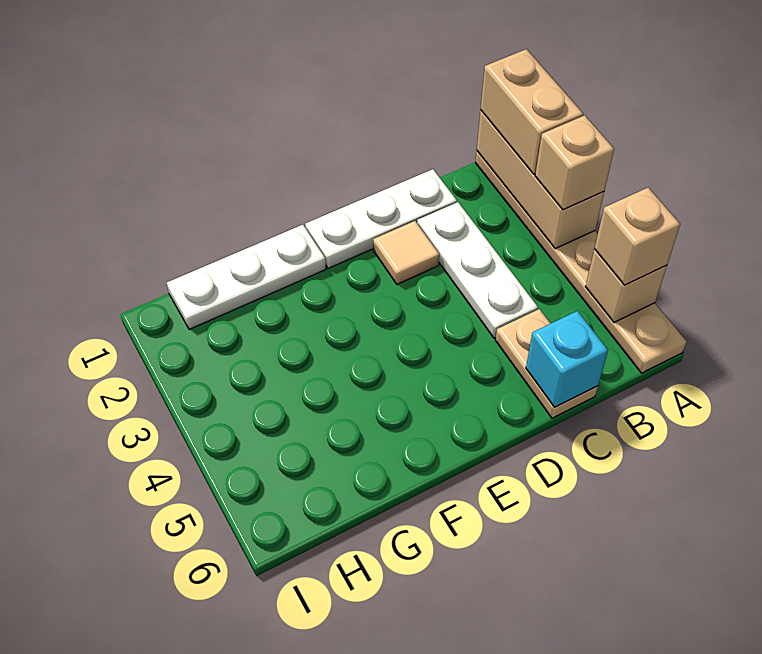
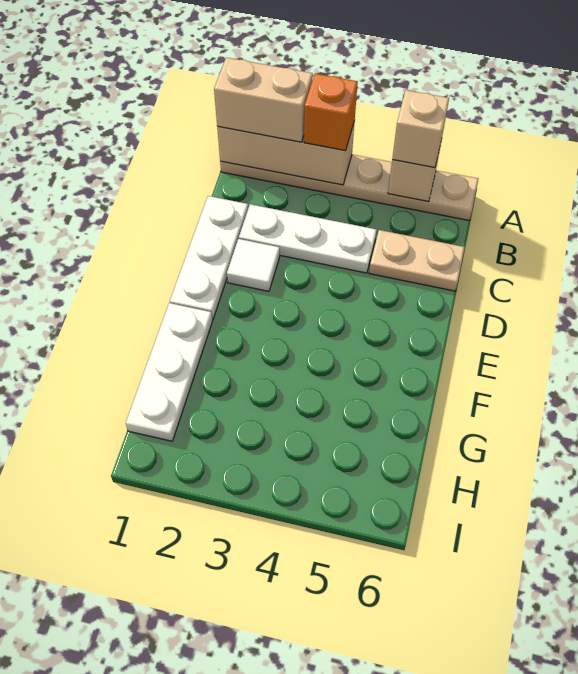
tan 1x1 brick [535,115,614,210] -> orange 1x1 brick [304,74,358,151]
cyan 1x1 brick [526,311,608,407] -> none
tan 1x1 tile [373,221,439,284] -> white 1x1 tile [227,239,280,291]

